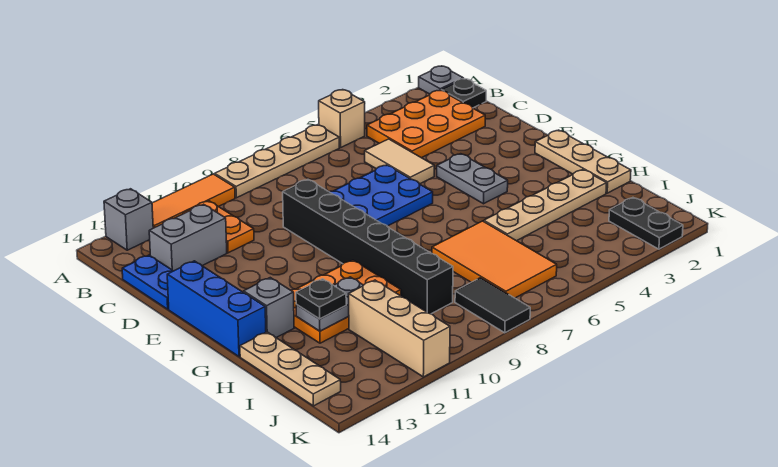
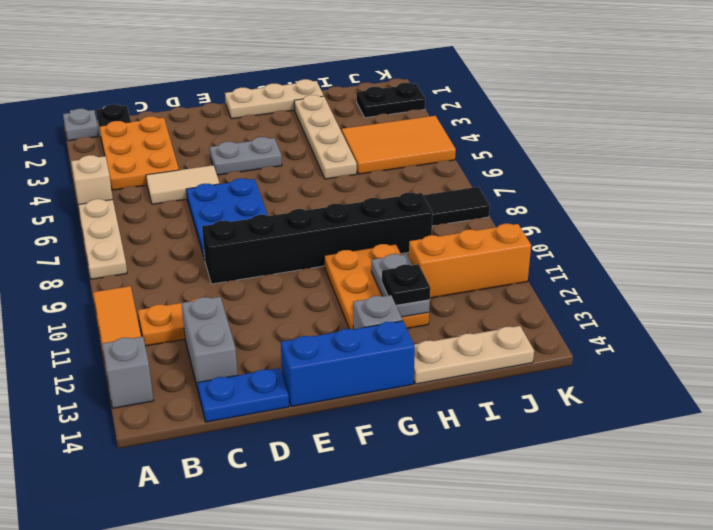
tan 1x4 plate [215,125,339,198] -> tan 1x3 plate [78,199,127,279]
orange 2x3 tile [432,221,557,298] -> orange 2x3 tile moved to [342,116,456,174]
tan 1x3 brick [349,280,450,377] -> orange 1x3 brick [409,224,531,298]

